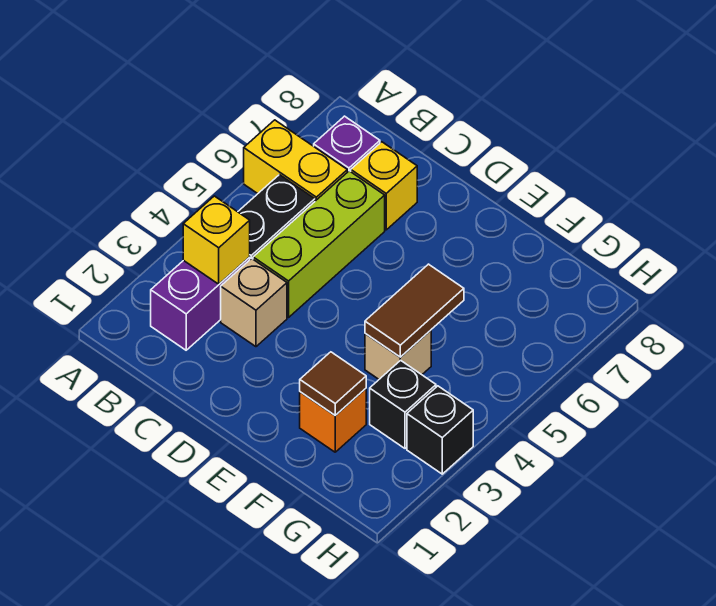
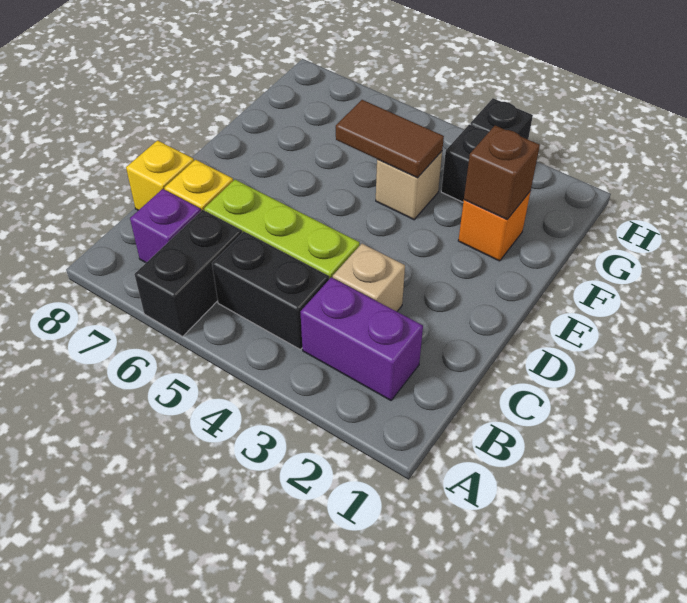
yellow 1x2 brick [244,120,347,201] -> black 1x2 brick [134,210,242,336]
yellow 1x1 brick [183,196,250,284] -> yellow 1x1 brick moved to [126,140,194,210]
brown 1x1 tile [300,352,366,415] -> brown 1x1 brick [464,126,540,220]

